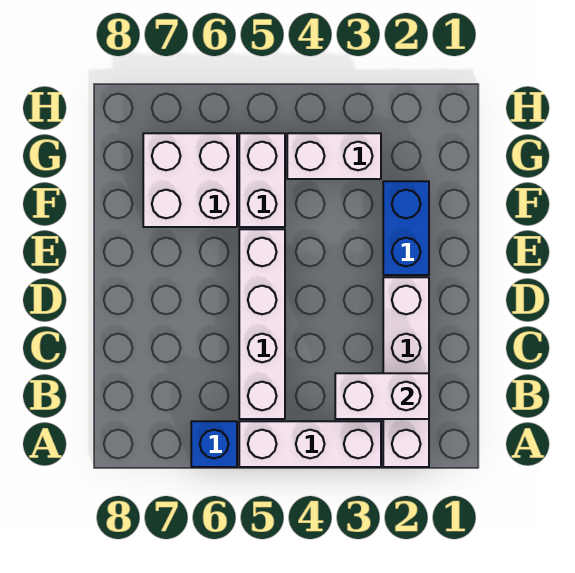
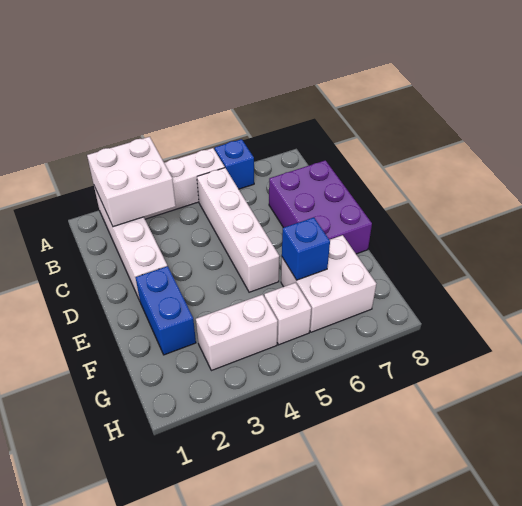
white 1x2 brick [335,373,429,419] -> white 2x2 brick [87,137,176,227]
none -> purple 2x3 brick [269,160,372,254]
white 1x2 brick [239,133,285,227] -> white 1x1 brick [264,282,311,345]
none -> blue 1x1 brick [282,217,330,280]

